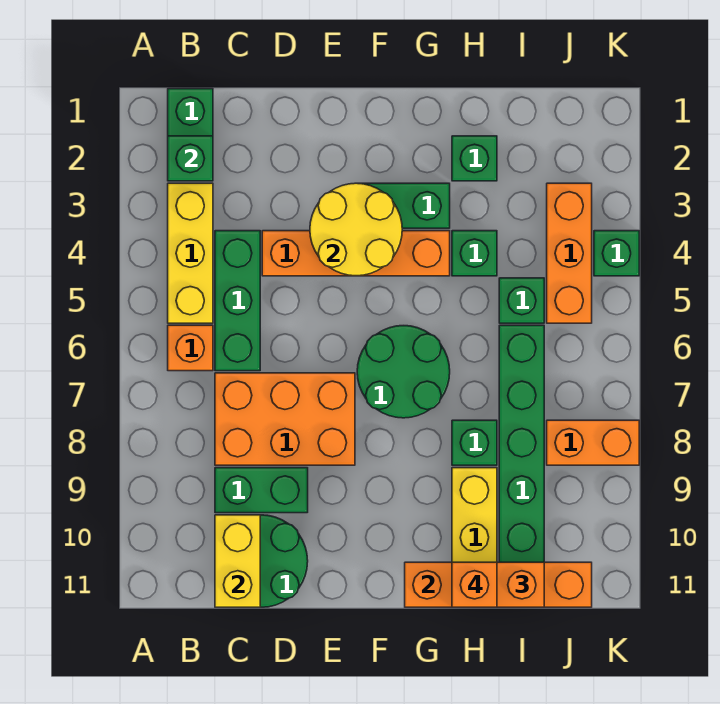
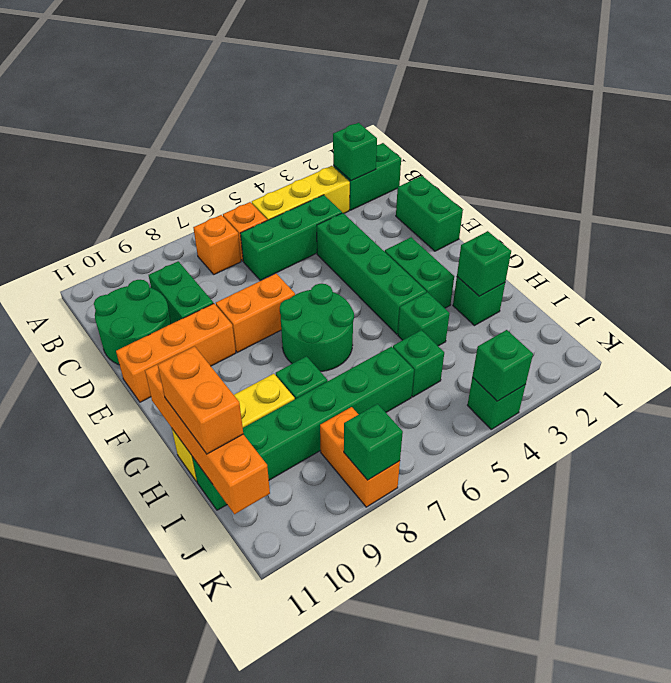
orange 2x3 brick [215,373,355,465] -> orange 1x2 brick [216,273,295,352]
yellow 1x2 brick [215,515,260,607] -> none
none -> green 1x2 brick [396,176,463,251]
orange 1x4 brick [262,231,450,276] -> green 1x4 brick [317,213,426,334]
yellow 2x2 round brick [310,183,402,276] -> none
none -> green 1x1 brick [457,231,511,296]
orange 1x1 brick [452,562,497,607] -> orange 1x1 brick moved to [193,215,241,274]
orange 1x3 brick [547,183,592,323] -> orange 1x3 brick moved to [116,303,236,402]
none -> green 1x1 brick [472,330,533,401]
none -> green 1x1 brick [344,404,403,480]

